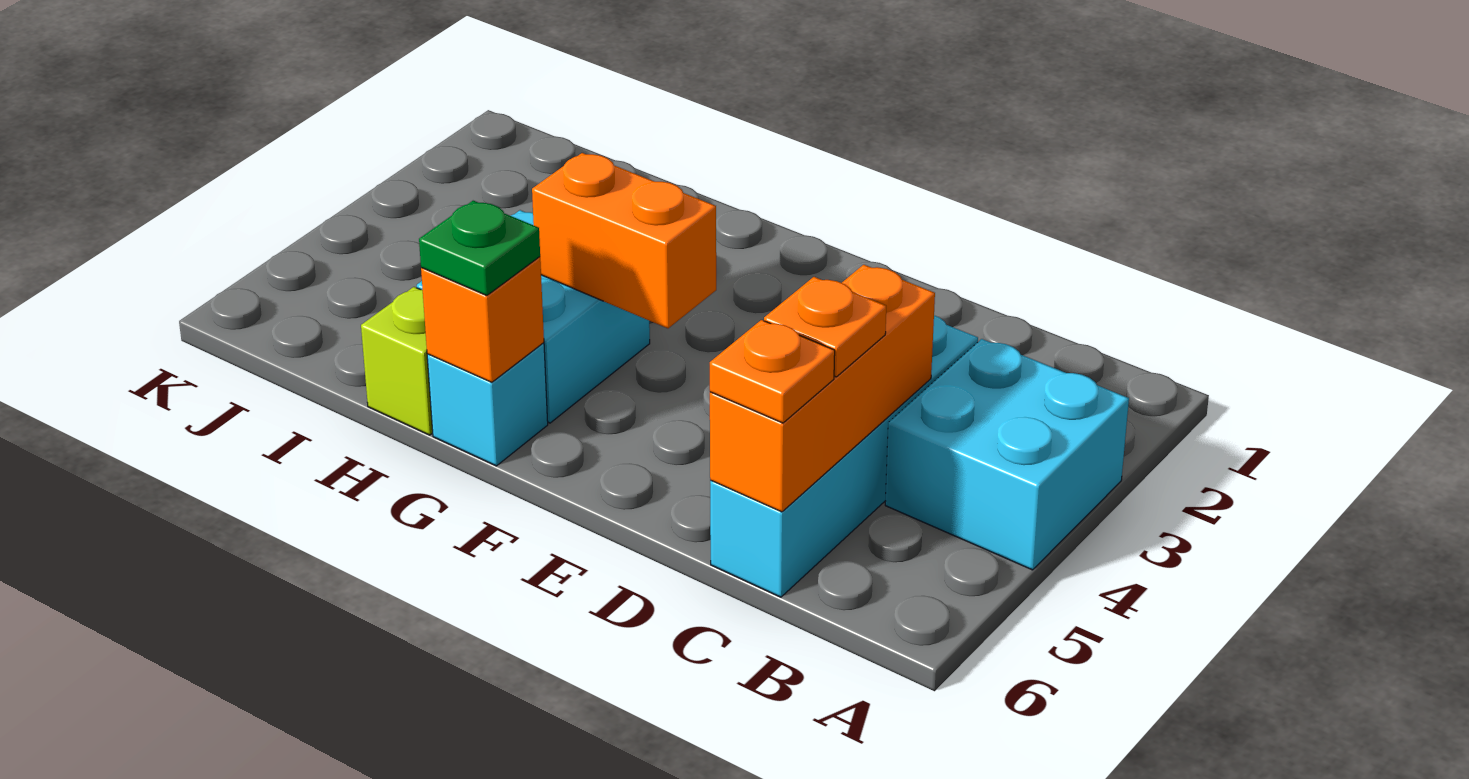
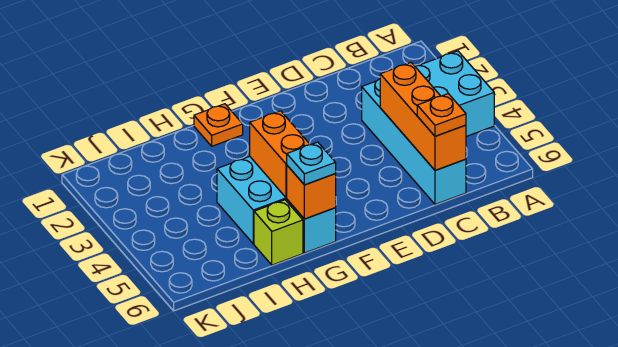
orange 1x1 plate [764,277,886,377] -> orange 1x1 plate moved to [194,104,243,146]
orange 1x2 brick [532,153,716,328] -> orange 1x2 brick turned to [250,111,310,197]
green 1x1 plate [419,201,540,296] -> cyan 1x1 plate [287,142,336,185]

